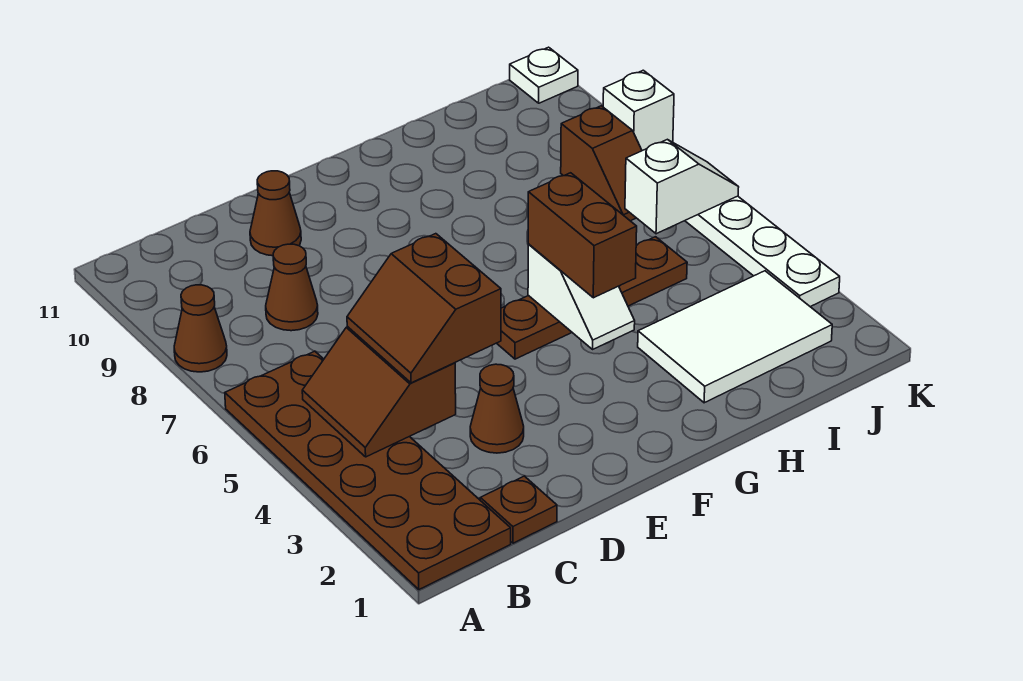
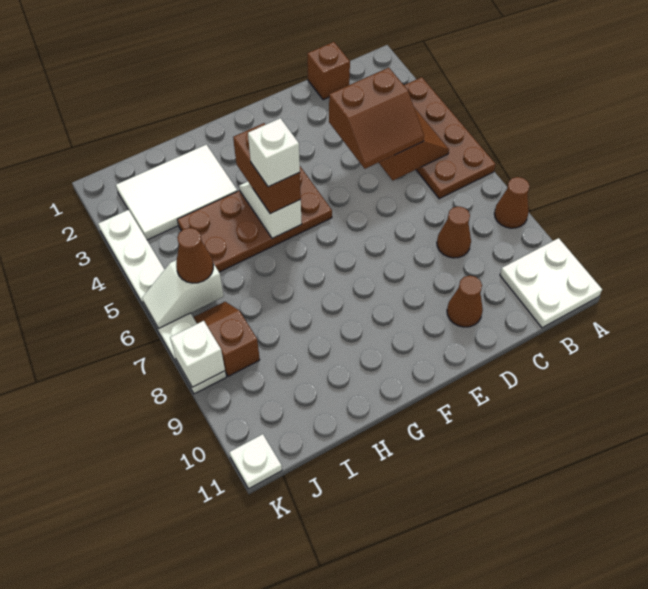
brown 2x6 plate [225,351,511,589] -> brown 2x4 plate [404,77,496,199]
none -> white 2x2 plate [500,238,602,328]
brown 1x1 plate [480,476,557,543] -> brown 1x1 brick [307,42,350,100]
brown 2x2 slope [347,234,501,383] -> brown 2x2 slope turned to [329,68,424,169]
brown 1x1 cone [470,364,524,453] -> brown 1x1 cone moved to [176,228,213,283]
brown 1x4 plate [497,237,687,359] -> brown 2x4 plate [177,167,332,272]
none -> white 1x1 brick [248,118,300,187]

